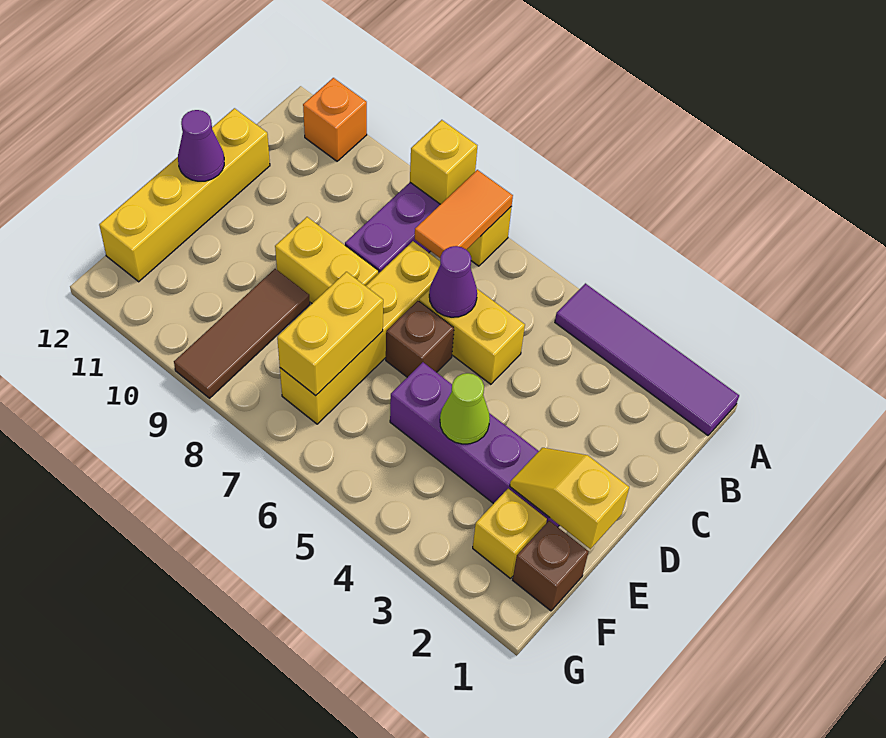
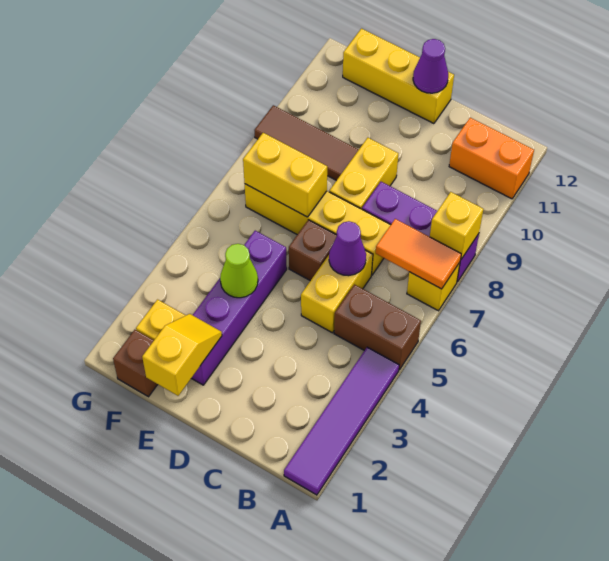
none -> brown 1x2 brick [334,285,421,370]
orange 1x1 brick [303,78,367,161] -> orange 1x2 brick [449,118,534,199]
yellow 1x4 brick [99,108,270,282] -> yellow 1x3 brick [343,29,454,124]

